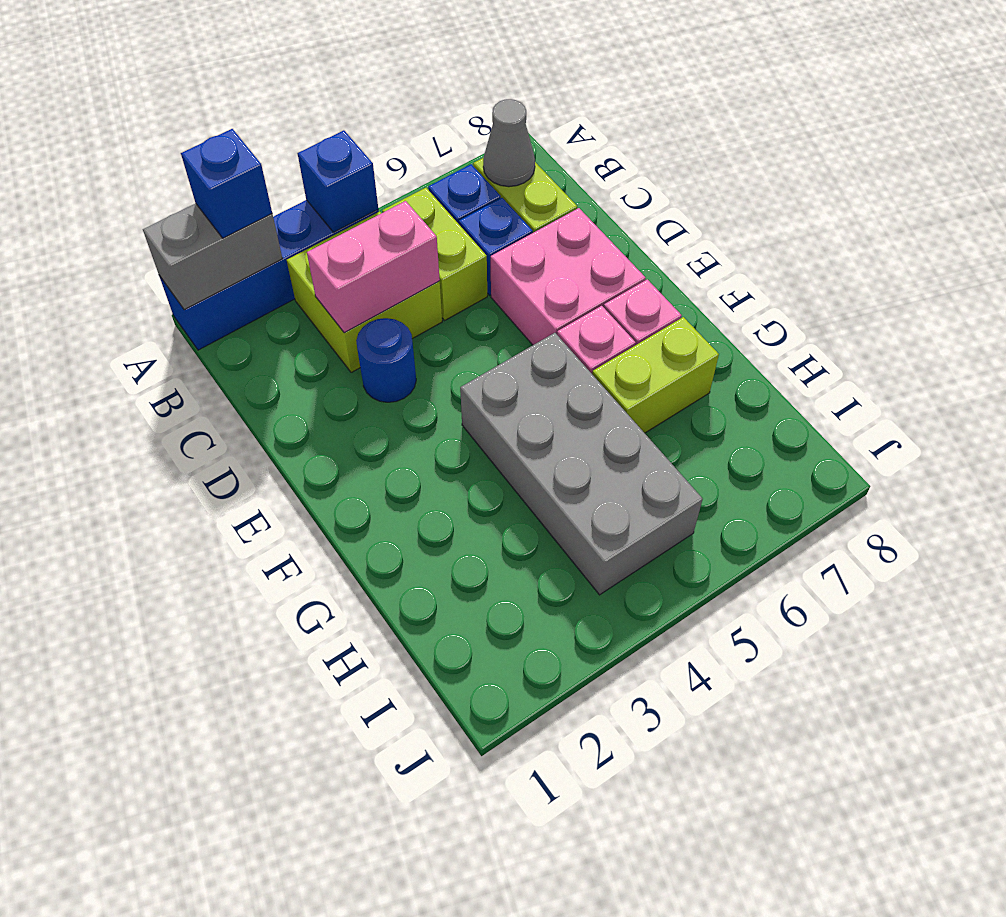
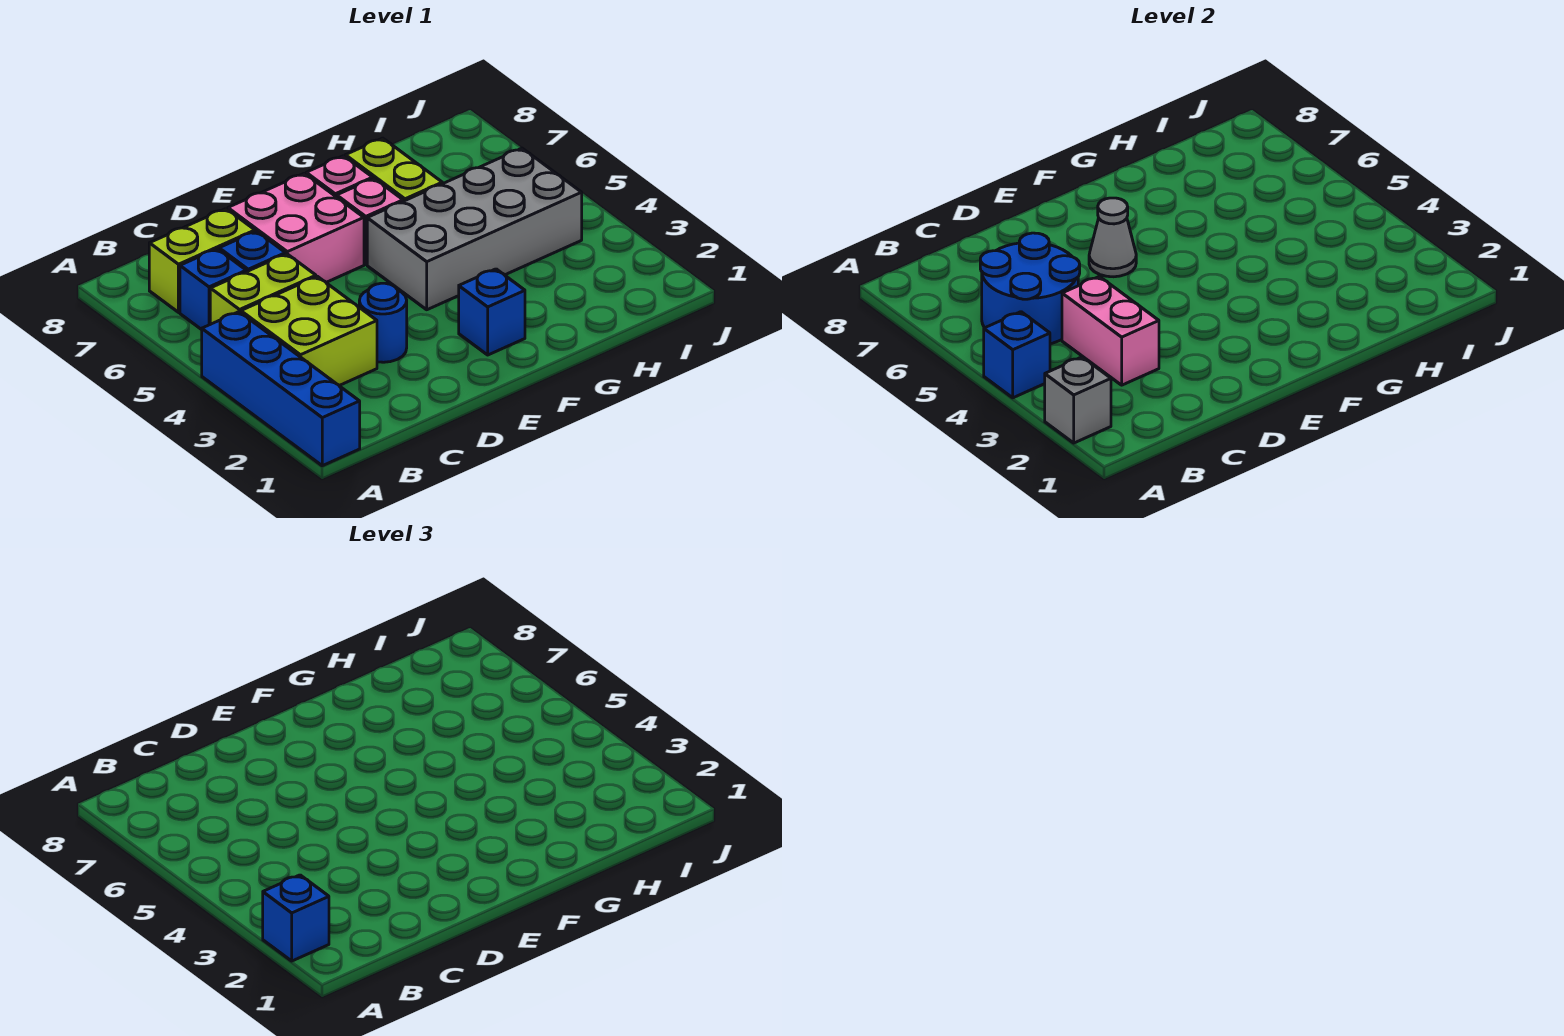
grey 1x2 brick [143,203,282,310] -> grey 1x1 brick [1045,357,1111,443]
none -> blue 2x2 round brick [980,233,1080,344]
grey 1x1 cone [483,99,535,187] -> grey 1x1 cone moved to [1089,198,1136,277]
none -> blue 1x1 brick [459,269,525,355]

